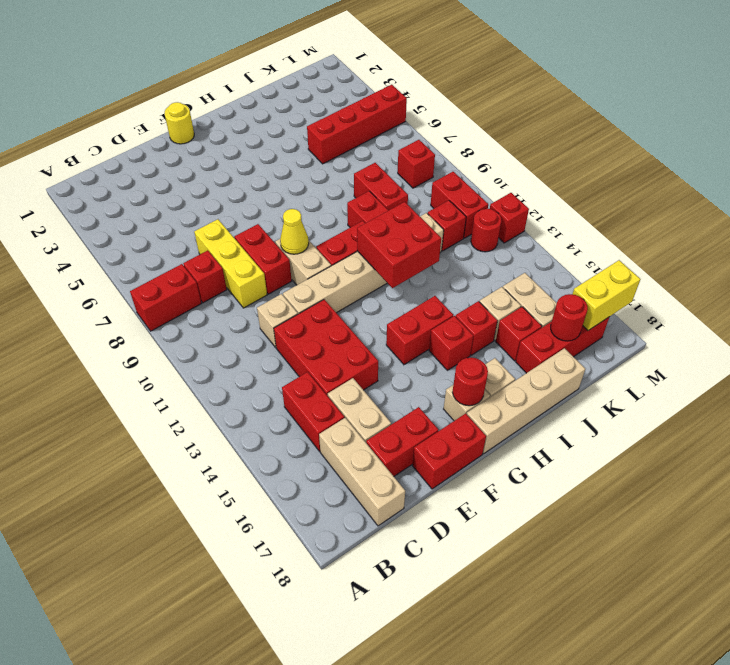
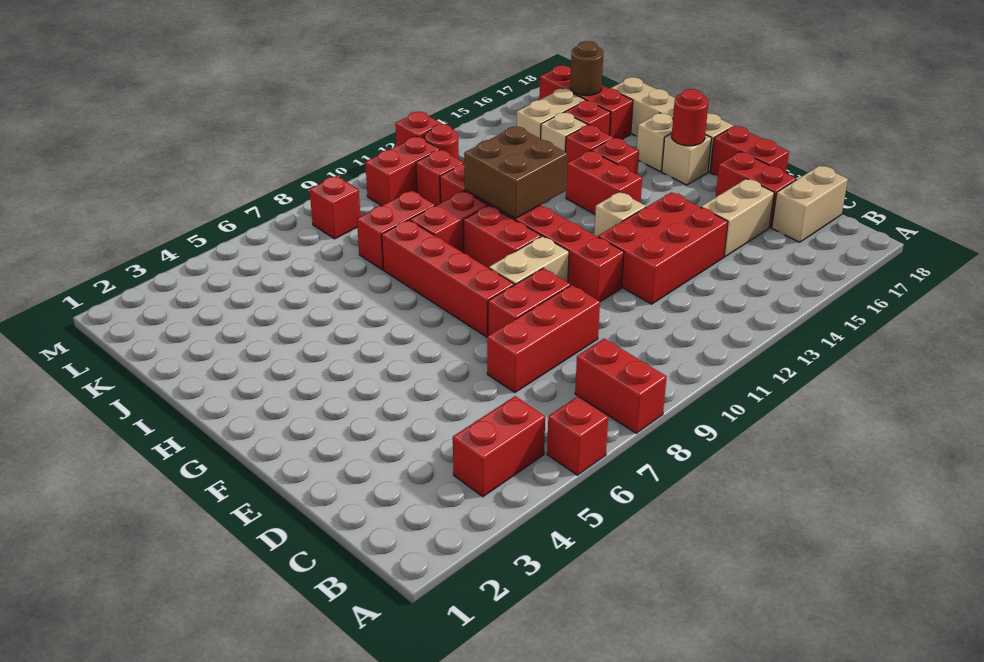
red 1x1 brick [183,250,227,303] -> red 1x1 brick moved to [547,397,608,475]
red 1x2 brick [282,372,344,451] -> red 1x2 brick moved to [453,396,545,497]
tan 1x3 brick [319,418,405,526] -> tan 1x2 brick [772,166,848,242]
yellow 1x3 brick [194,219,267,308] -> red 1x3 brick [487,285,600,393]
tan 1x1 brick [257,294,298,348] -> tan 1x1 brick moved to [594,192,646,237]
tan 1x6 brick [283,213,444,314] -> red 1x6 brick [440,163,624,302]
yellow 1x1 round brick [165,102,194,144] -> none
yellow 1x1 cone [280,209,309,254] -> none
red 2x2 brick [357,202,441,288] -> brown 2x2 brick [464,126,568,218]
red 1x4 brick [307,85,407,164] -> red 1x4 brick moved to [382,220,514,337]
red 1x1 round brick [551,294,588,341] -> brown 1x1 round brick [570,41,603,95]
yellow 1x2 brick [573,260,640,330] -> none

